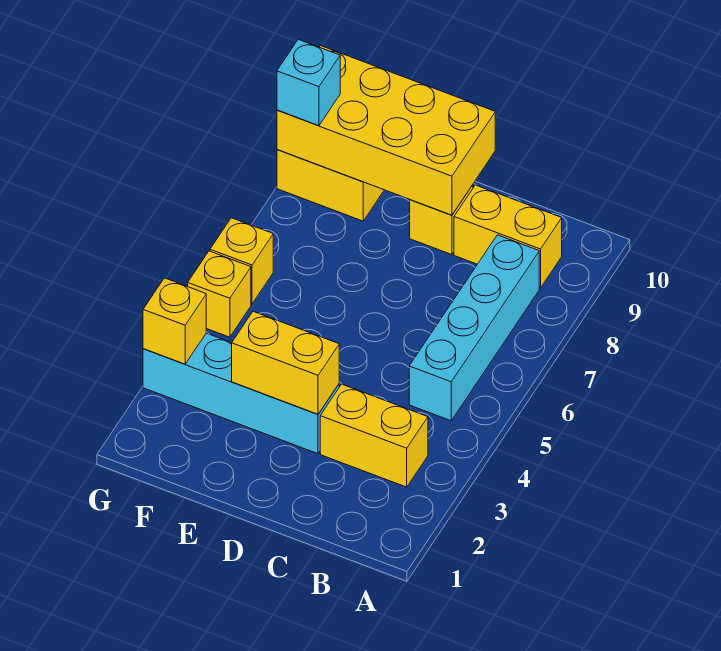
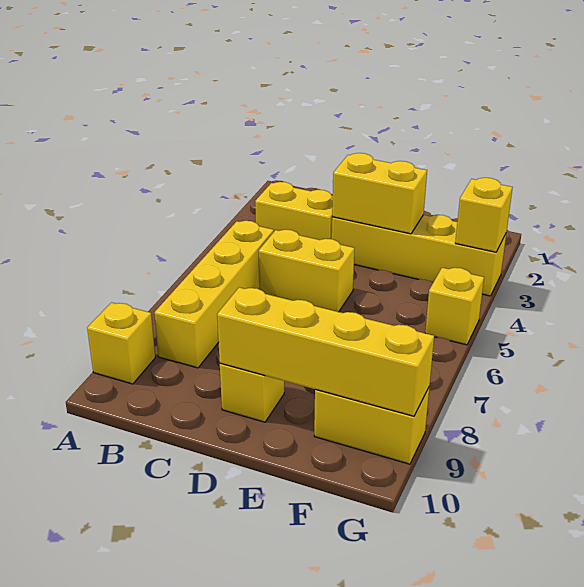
cyan 1x4 brick [409,235,539,421] -> yellow 1x4 brick [154,221,274,368]
yellow 1x2 brick [454,185,562,288] -> yellow 1x2 brick moved to [259,230,355,312]
cyan 1x4 brick [143,333,339,454] -> yellow 1x4 brick [332,215,506,296]
yellow 2x4 brick [277,46,495,215] -> yellow 1x4 brick [217,287,434,416]
yellow 1x1 brick [210,218,273,304] -> yellow 1x1 brick moved to [87,302,155,384]
cyan 1x1 brick [277,39,340,126] -> none

